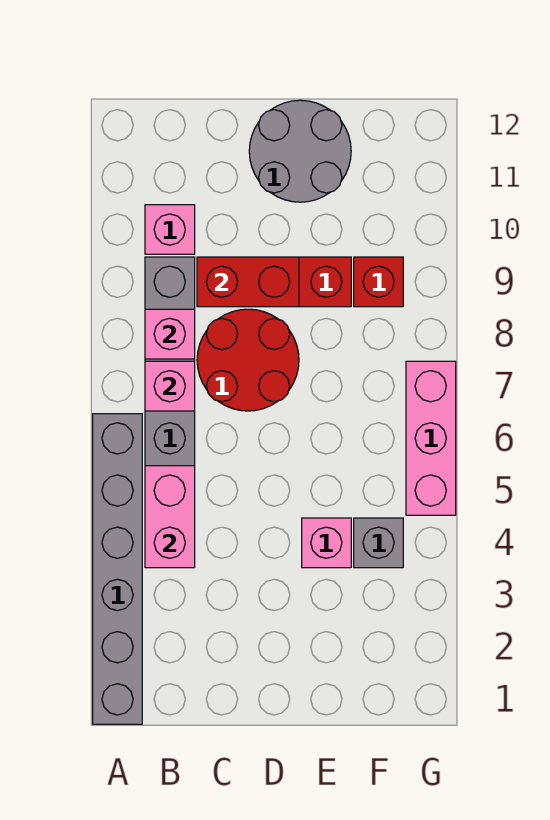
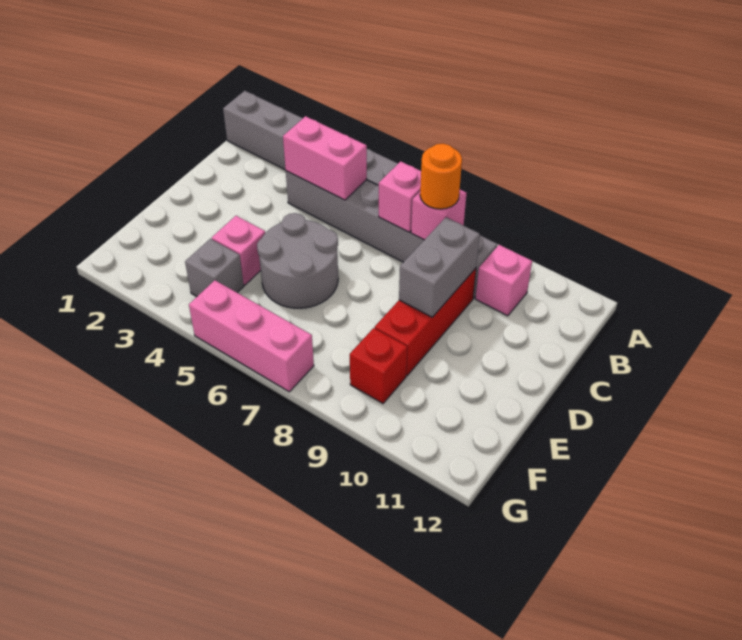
none -> orange 1x1 round brick [420,144,462,209]
red 2x2 round brick [197,309,299,411] -> none
red 1x2 brick [197,257,299,307] -> grey 1x2 brick [399,217,480,317]
grey 2x2 round brick [249,100,351,202] -> grey 2x2 round brick moved to [257,213,338,308]

